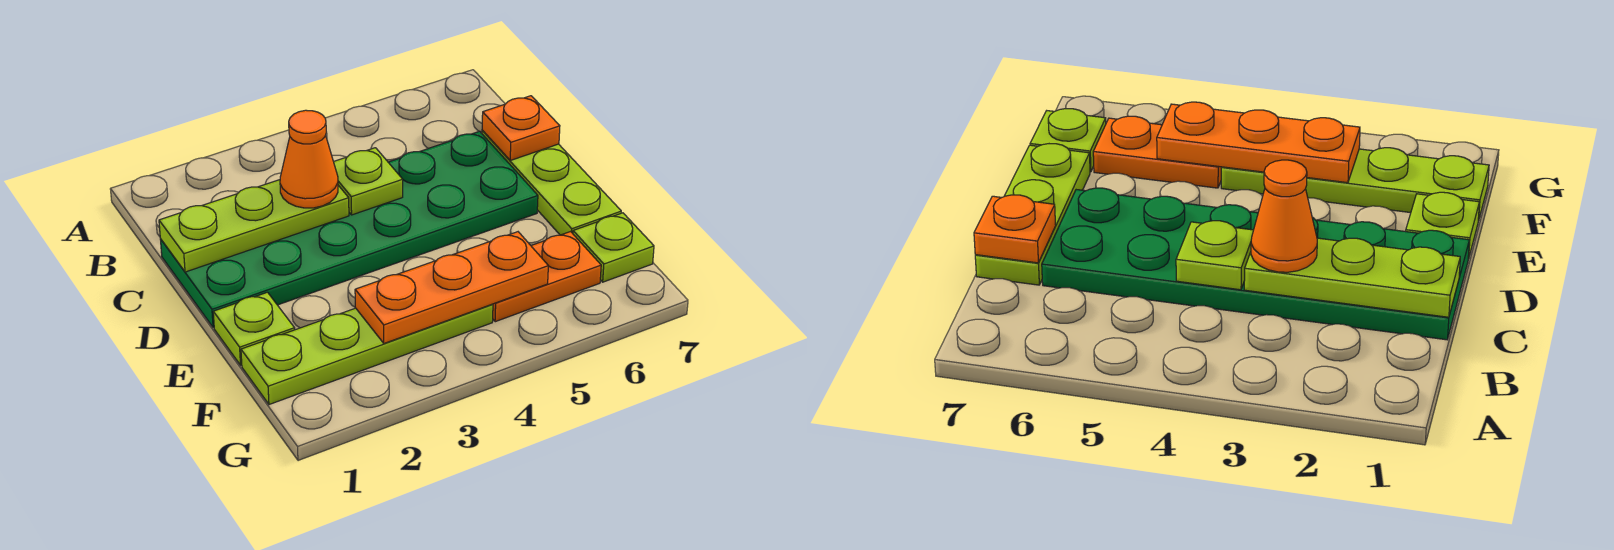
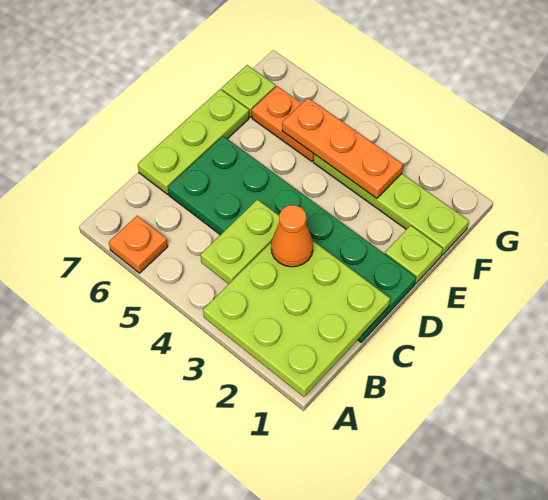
lime 1x3 plate [159,180,349,272] -> lime 3x3 plate [203,241,390,397]
lime 1x1 plate [334,148,403,215] -> lime 1x2 plate [201,199,279,284]
orange 1x1 plate [482,96,560,160] -> orange 1x1 plate moved to [109,216,168,273]

